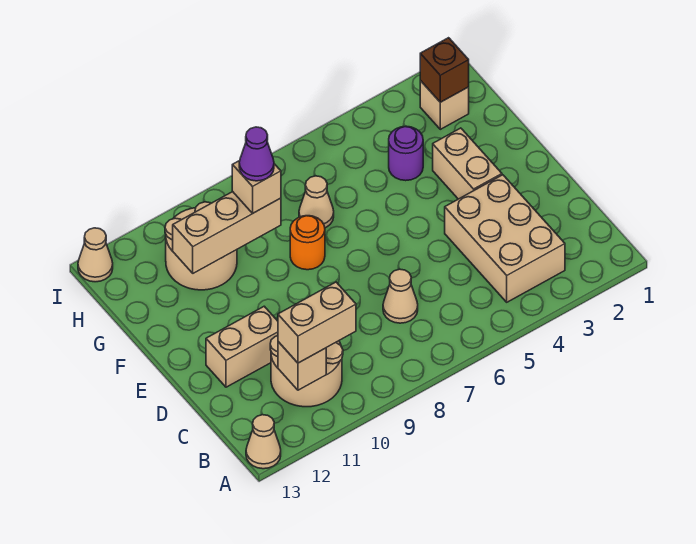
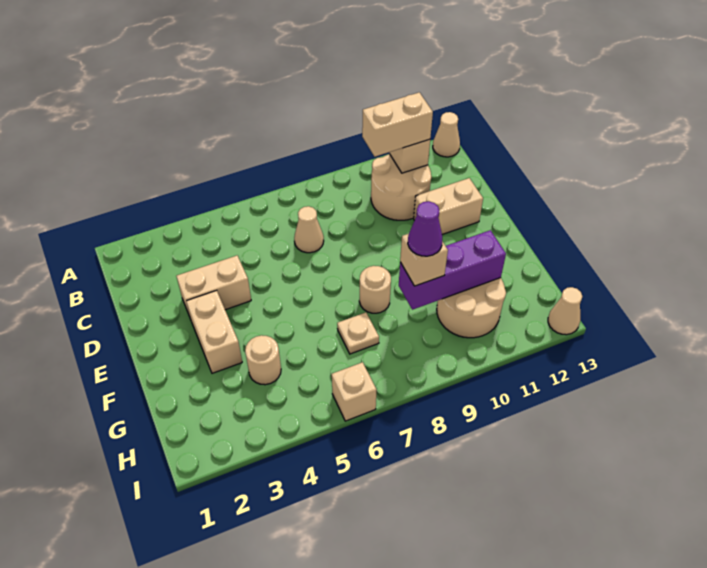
tan 2x3 brick [445,175,565,302] -> tan 1x2 brick [176,256,251,319]
orange 1x1 round brick [290,216,325,270] -> tan 1x1 round brick [359,266,391,313]
purple 1x1 round brick [389,126,423,181] -> tan 1x1 round brick [245,335,281,385]
tan 1x1 cone [299,176,334,228] -> tan 1x1 plate [337,312,379,354]
tan 1x3 brick [173,192,281,273] -> purple 1x3 brick [399,230,506,310]
tan 1x1 brick [420,81,469,129] -> tan 1x1 brick moved to [332,362,377,421]
brown 1x1 brick [420,38,469,102] -> none

